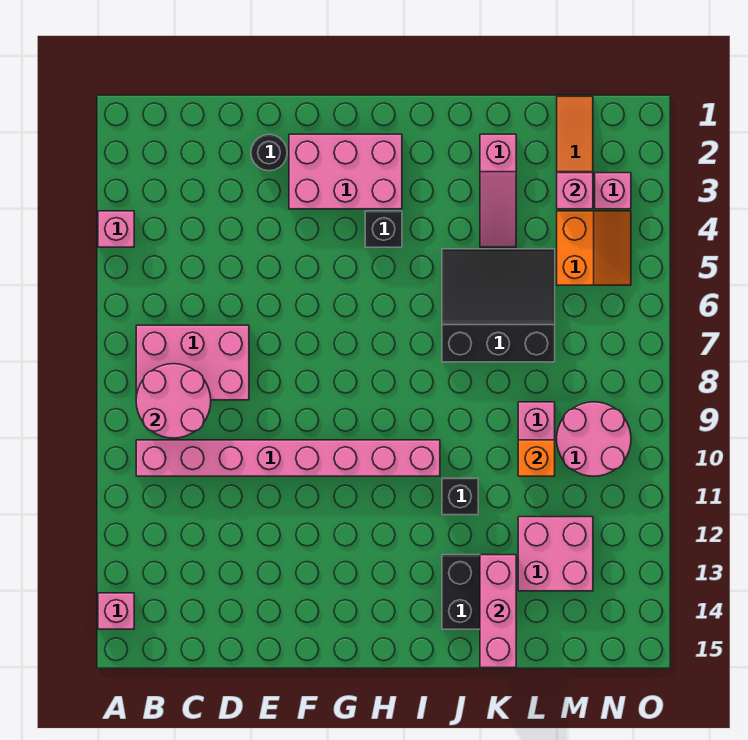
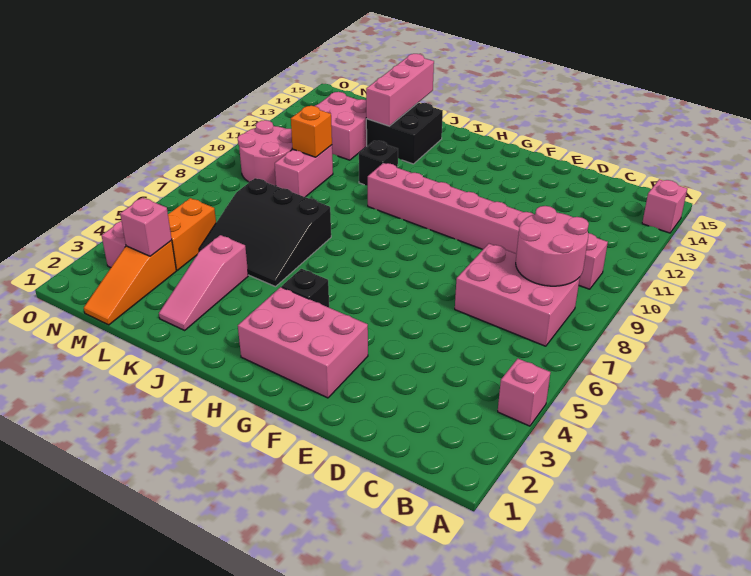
black 1x1 round brick [251,134,287,171] -> none
pink 1x3 slope [480,134,516,247] -> pink 1x3 slope turned to [159,235,248,330]

